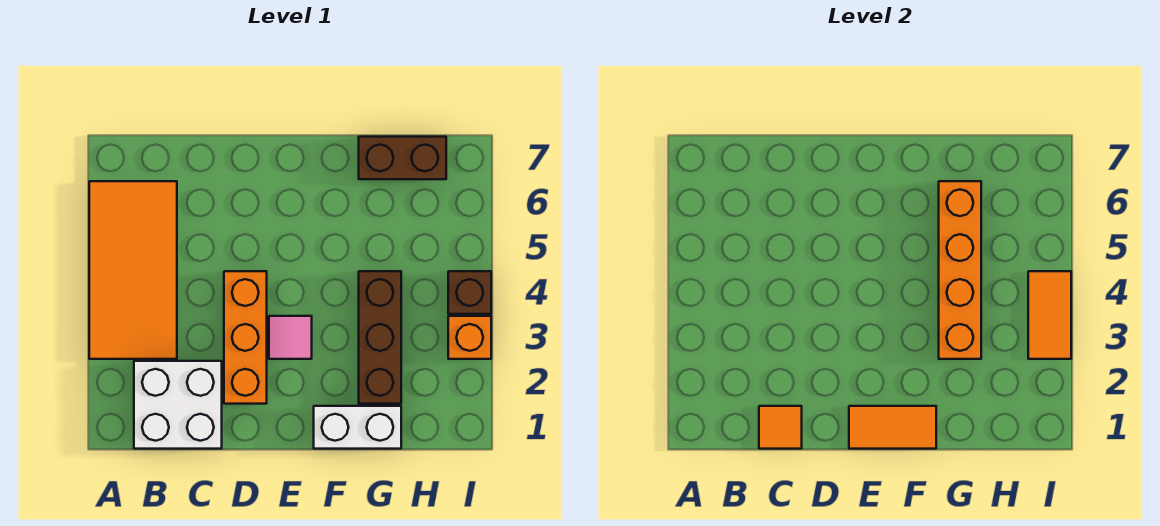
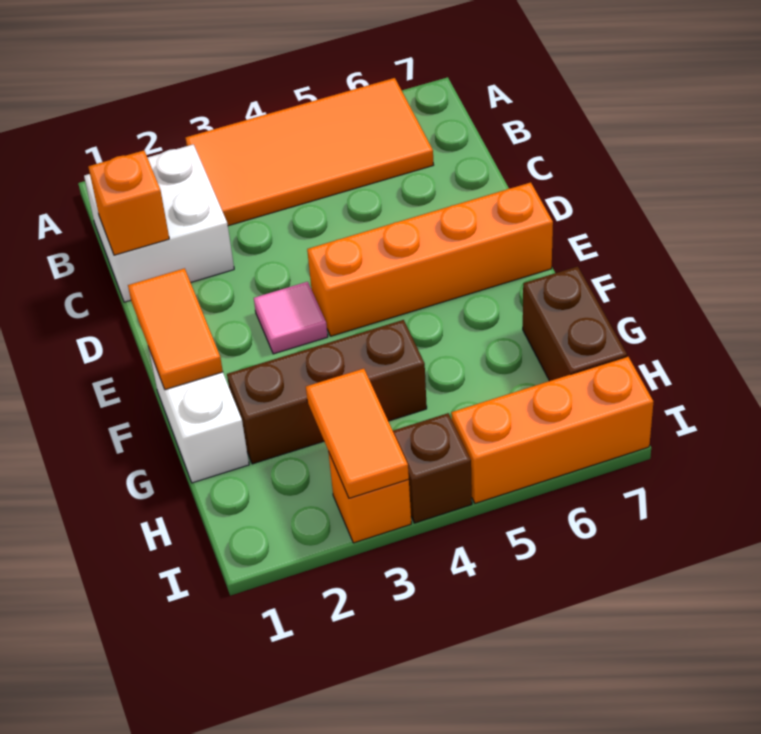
orange 1x1 tile [759,406,802,449] -> orange 1x1 brick [88,151,169,255]
orange 1x3 brick [224,271,267,404] -> orange 1x3 brick moved to [451,357,653,503]
orange 1x4 brick [939,181,981,359] -> orange 1x4 brick moved to [307,182,553,336]
orange 1x2 tile [1028,271,1071,359] -> orange 1x2 tile turned to [306,369,409,498]

